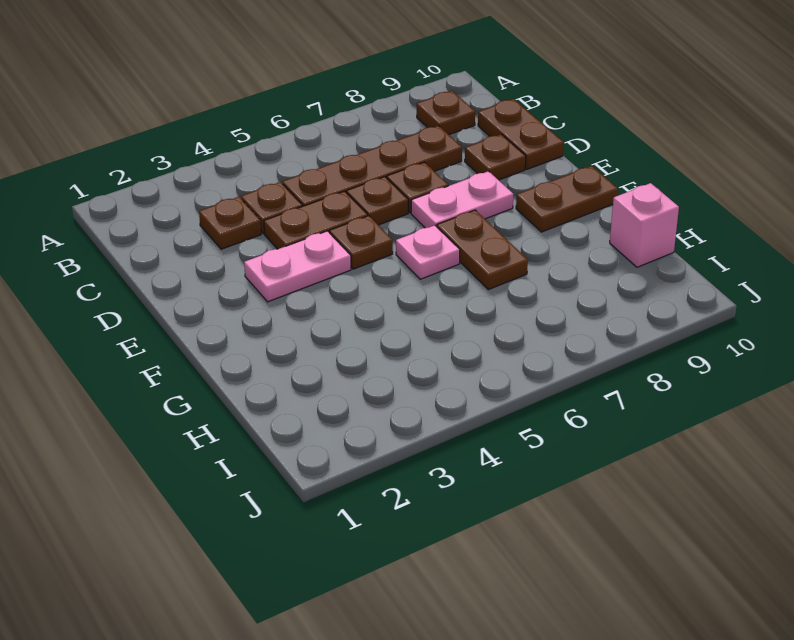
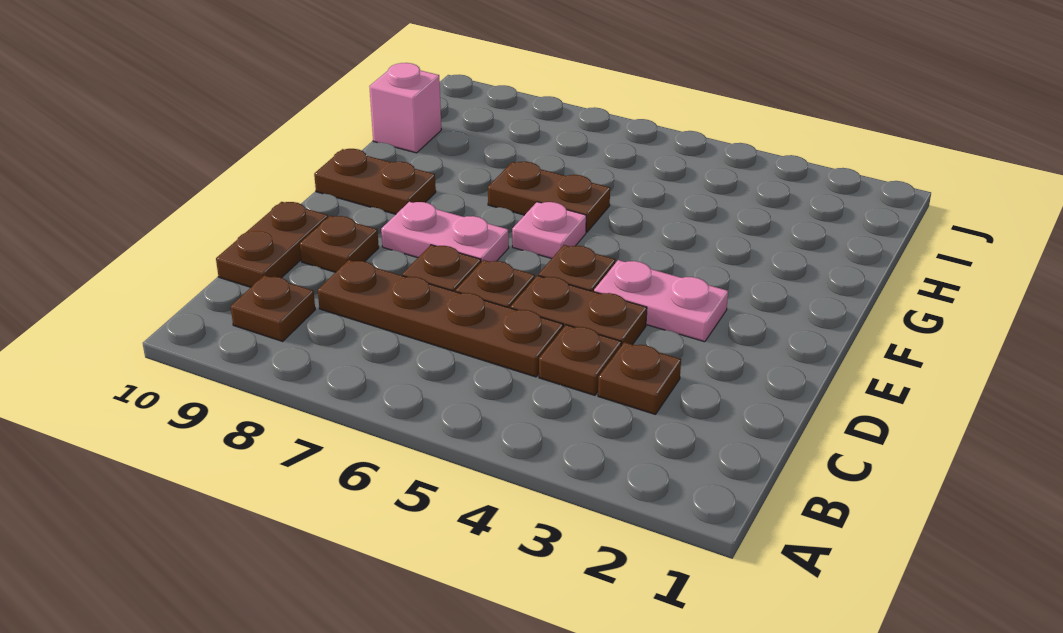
brown 1x2 plate [437,210,528,290] -> brown 1x2 plate turned to [488,162,610,232]

